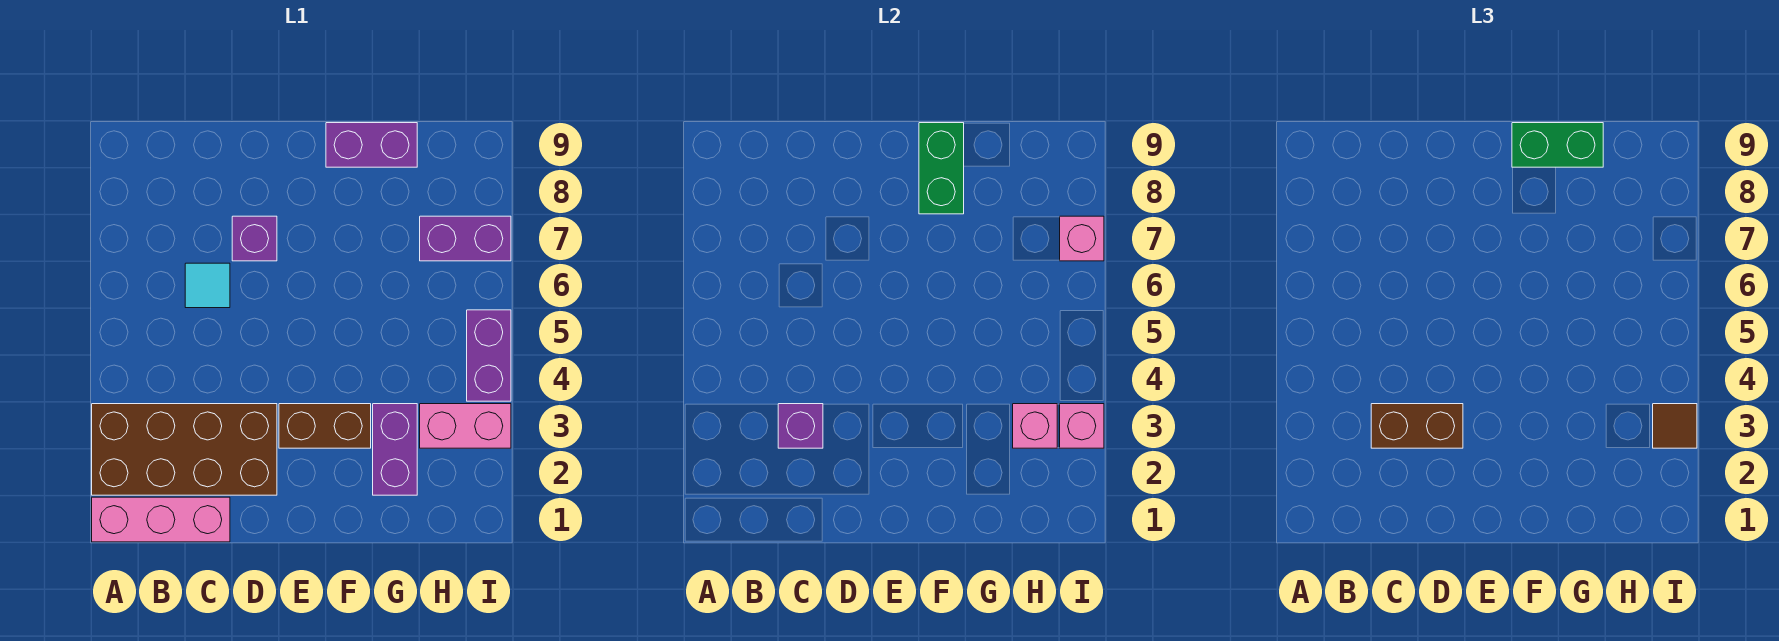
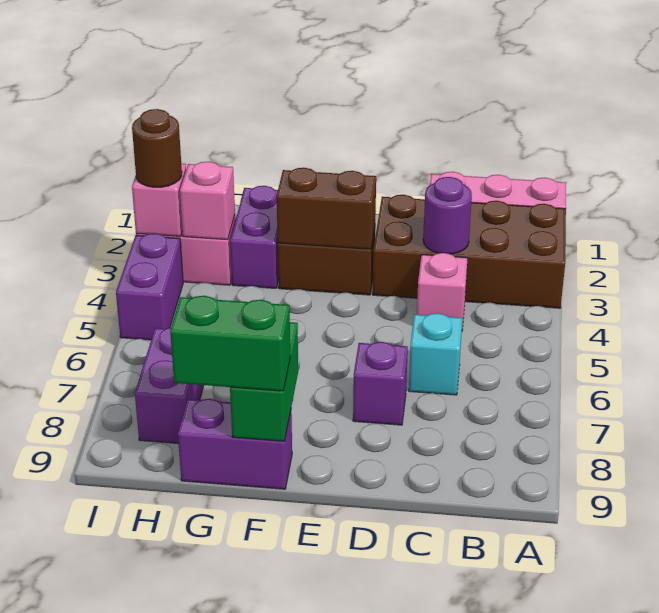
purple 1x1 brick [778,404,823,448] -> purple 1x1 round brick [423,177,472,254]
brown 1x2 brick [1371,404,1463,448] -> brown 1x2 brick moved to [277,168,376,249]
cyan 1x1 tile [185,263,230,308] -> cyan 1x1 brick [409,313,462,395]
purple 1x2 brick [420,216,511,261] -> purple 1x2 brick turned to [135,328,204,444]
brown 1x1 tile [1653,404,1697,448] -> brown 1x1 round brick [132,109,182,187]
pink 1x1 brick [1060,216,1104,261] -> pink 1x1 brick moved to [417,253,468,330]

